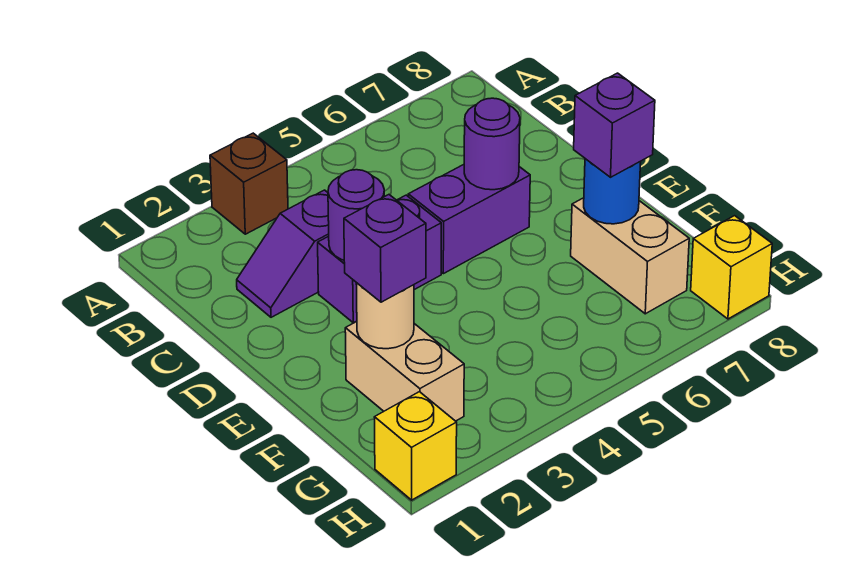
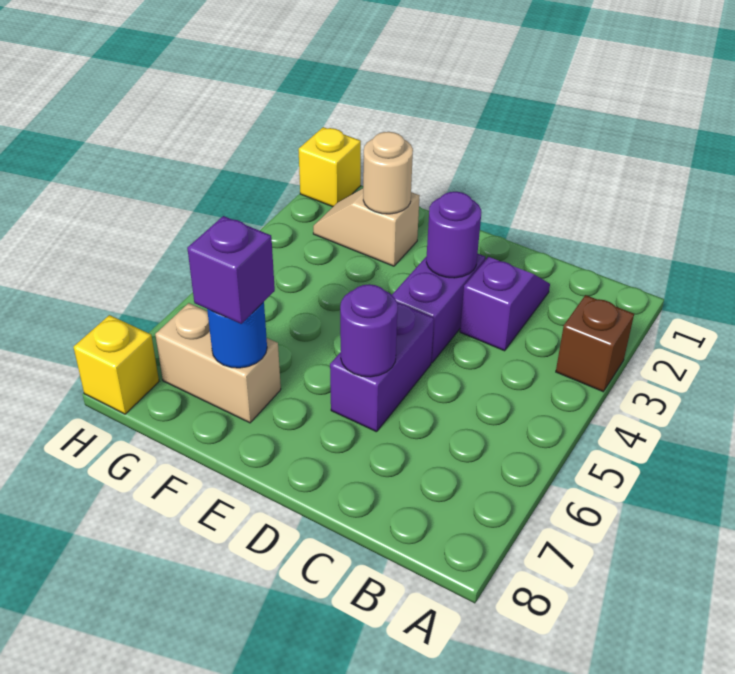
tan 1x2 brick [345,321,464,421] -> tan 1x2 slope [313,188,420,266]
purple 1x1 brick [344,195,426,302] -> none

